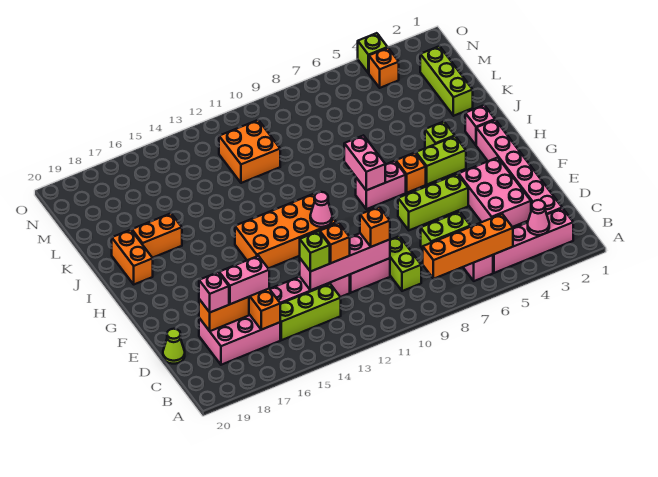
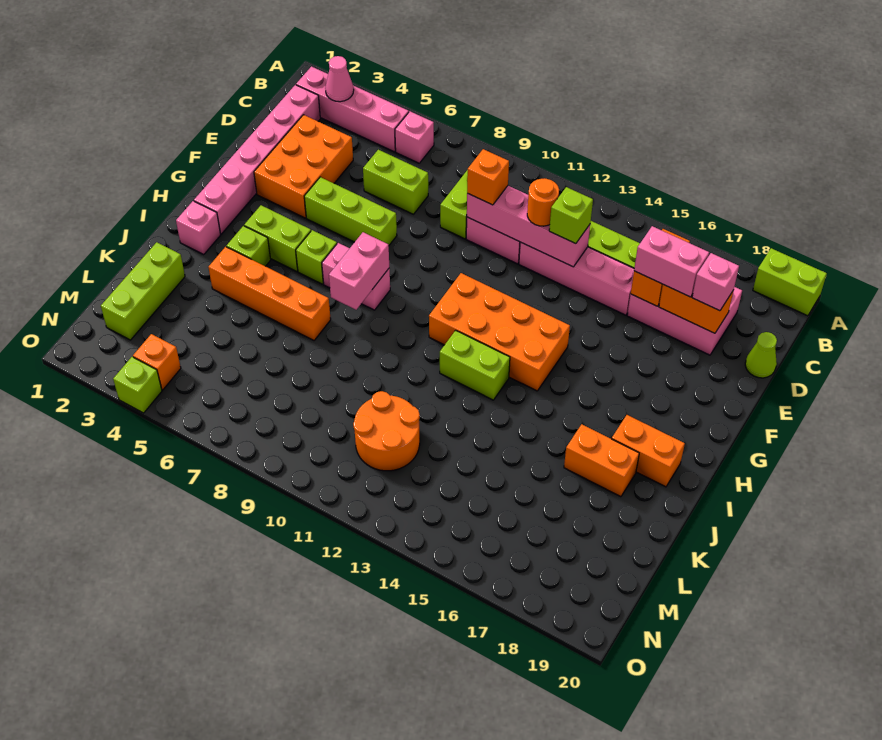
none -> lime 1x2 brick [753,248,827,316]
orange 1x4 brick [423,214,513,279] -> orange 1x4 brick moved to [208,247,331,340]
pink 2x3 brick [459,158,531,227] -> orange 2x3 brick [254,115,353,218]
orange 1x1 brick [320,223,350,263] -> orange 1x1 round brick [527,178,559,226]
pink 1x1 cone [310,192,332,227] -> none
orange 1x1 brick [396,153,426,193] -> lime 1x1 brick [296,230,337,284]
none -> lime 1x2 brick [440,330,510,400]
orange 1x2 brick [112,230,153,284] -> orange 1x2 brick turned to [612,415,685,487]
orange 2x2 brick [219,120,280,183] -> orange 2x2 round brick [353,391,420,471]

